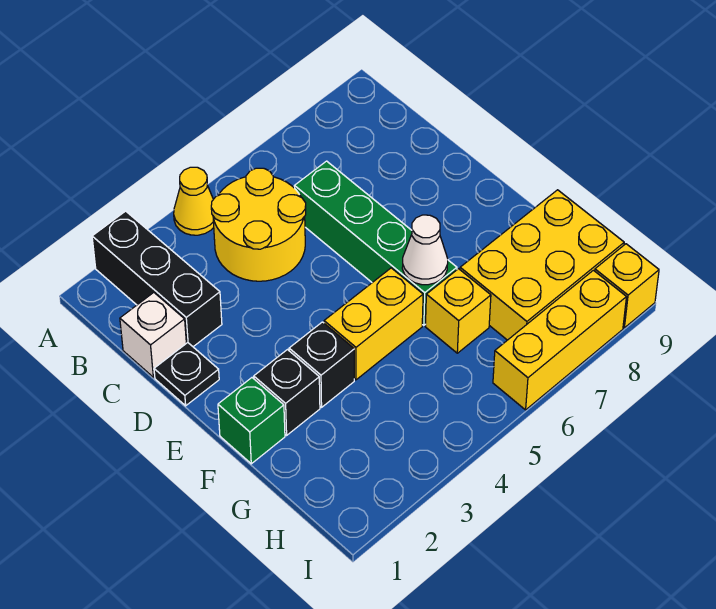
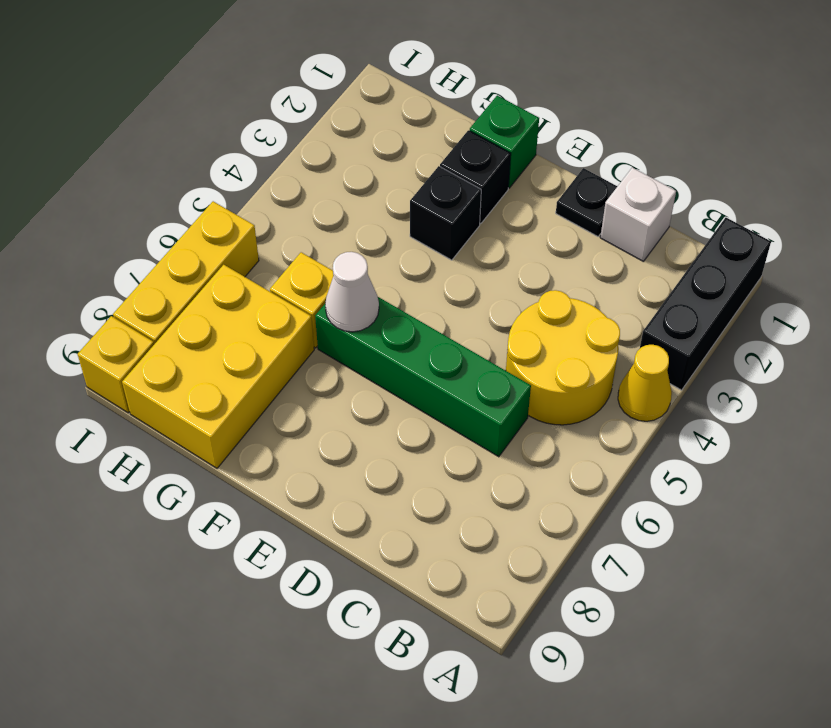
black 1x3 brick [92,211,222,347] -> black 1x3 brick turned to [640,218,771,390]
yellow 1x2 brick [324,268,423,380] -> none

